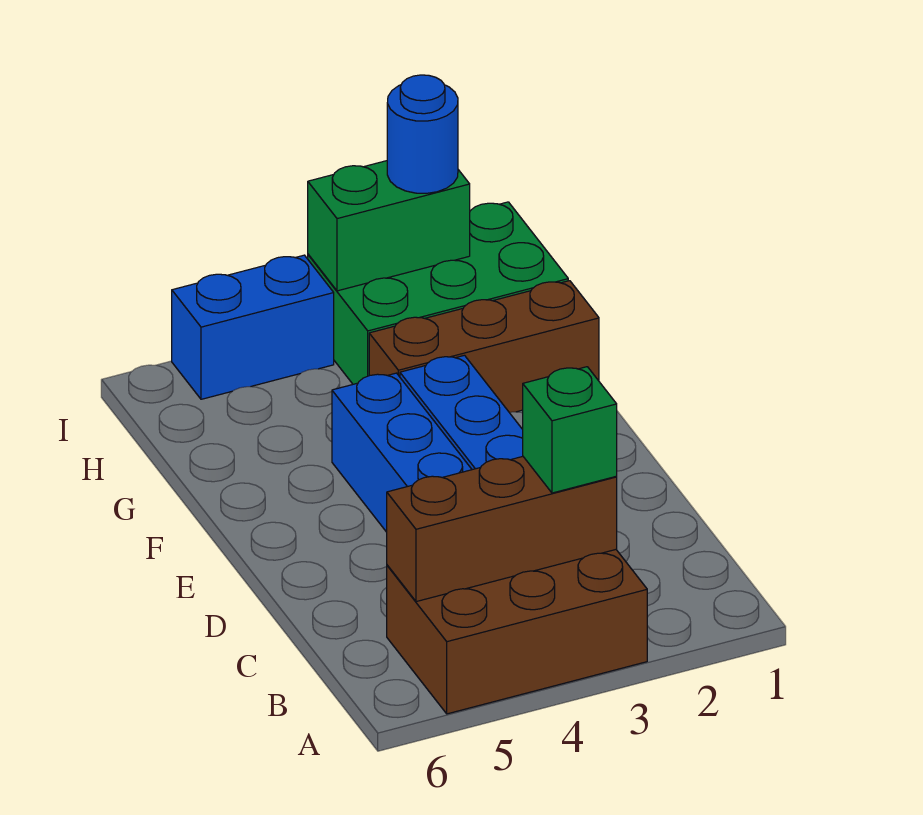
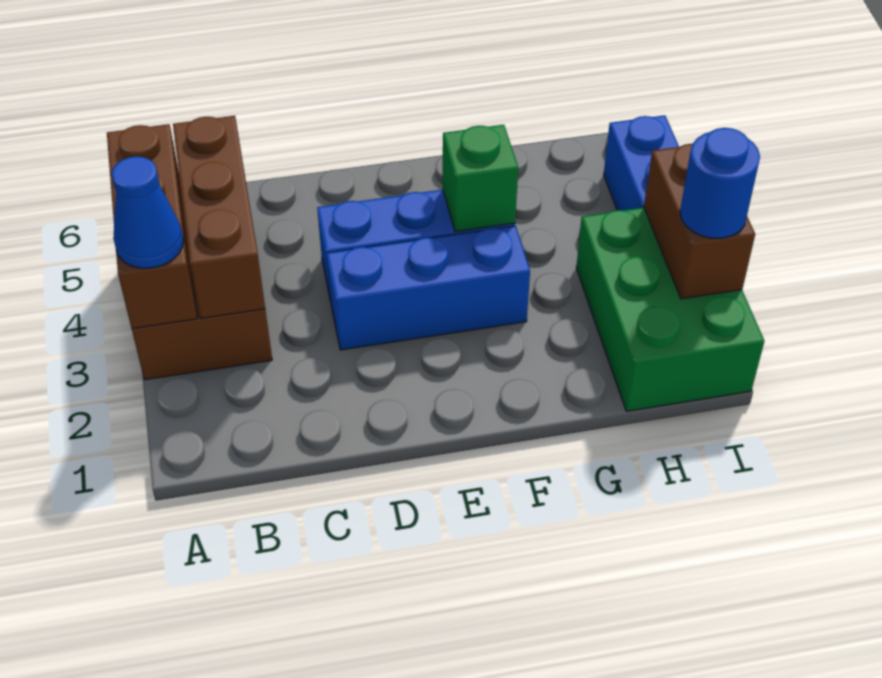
none -> blue 1x1 cone [112,156,183,268]
green 1x1 brick [523,367,617,493] -> green 1x1 brick moved to [443,125,518,232]
brown 1x3 brick [369,281,599,412] -> brown 1x3 brick moved to [107,124,197,329]
green 1x2 brick [308,161,470,291] -> brown 1x2 brick [644,144,755,299]

